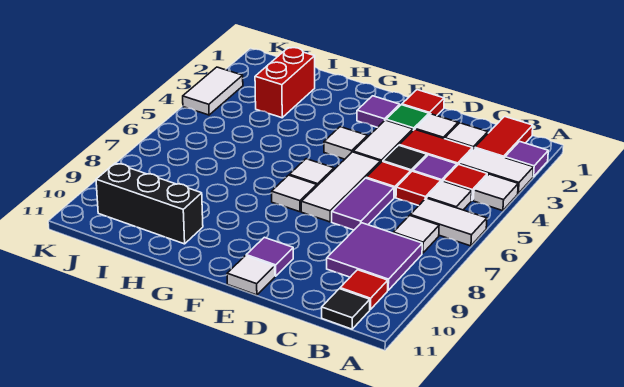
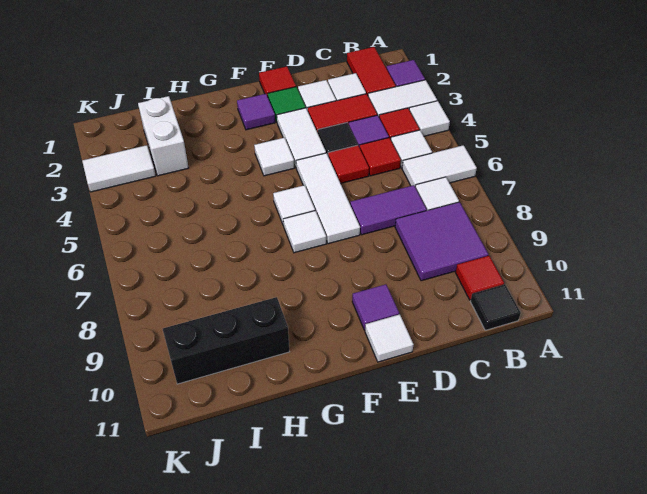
purple 1x2 tile [332,178,394,230] -> purple 1x2 tile turned to [350,185,427,235]
red 1x2 brick [255,48,315,118] -> white 1x2 brick [138,96,189,176]
white 1x2 tile [183,67,243,115] -> white 1x2 tile turned to [82,145,156,192]

